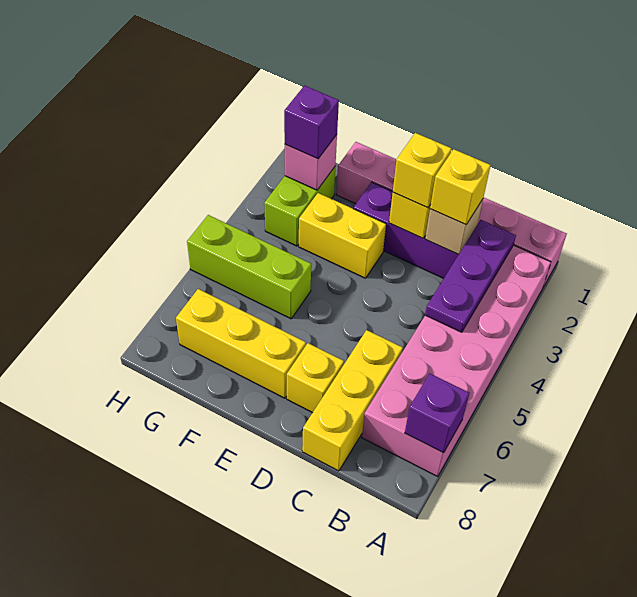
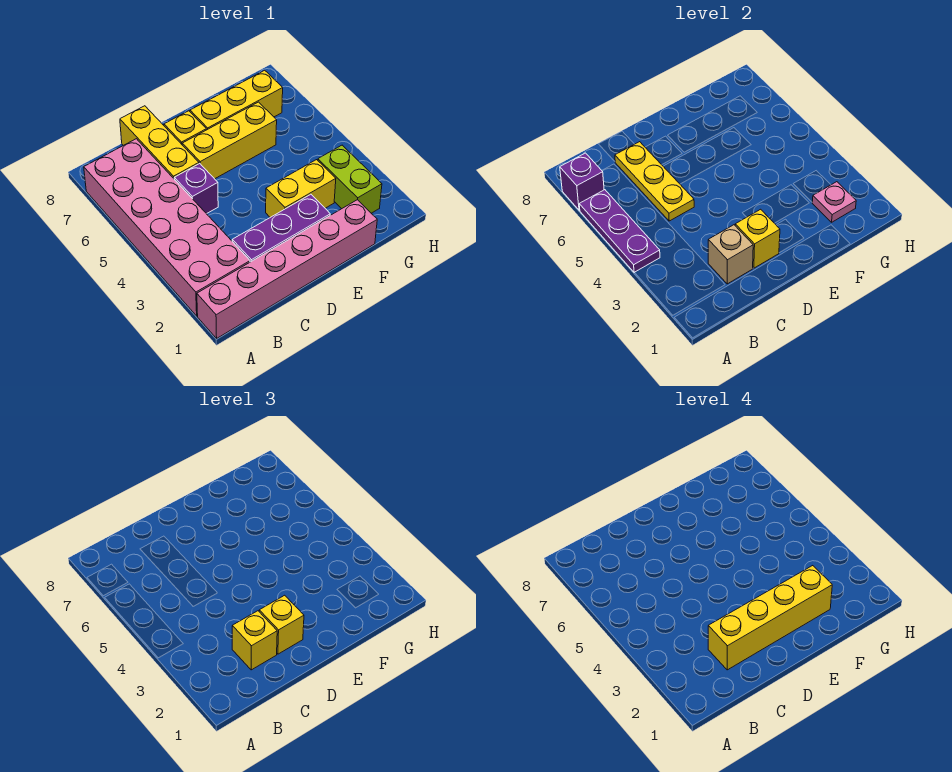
purple 1x3 plate [425,220,516,332] -> purple 1x3 plate moved to [579,190,660,273]
none -> yellow 1x4 brick [708,566,832,670]
none -> yellow 1x3 plate [615,142,694,221]
none -> yellow 1x3 brick [182,102,277,179]
lime 1x3 brick [187,215,311,319] -> none
pink 1x1 brick [285,135,337,190] -> pink 1x1 plate [812,182,856,222]
purple 1x1 brick [284,86,339,159] -> purple 1x1 brick moved to [174,164,218,214]

